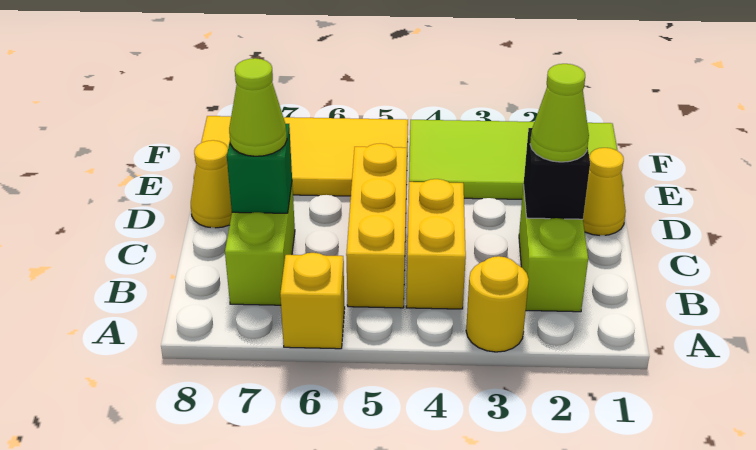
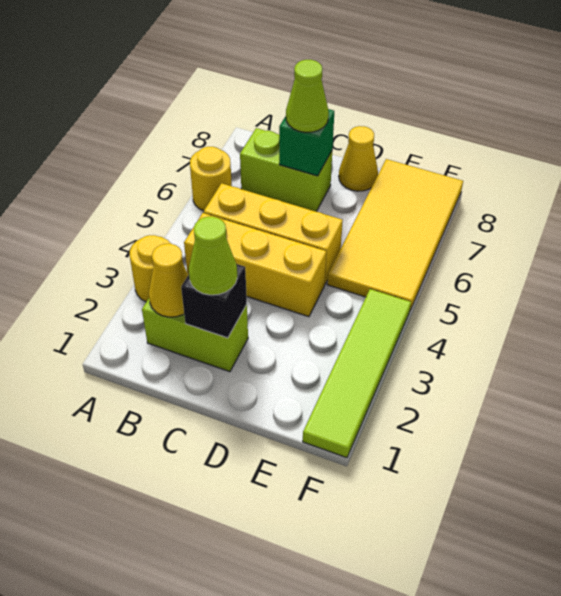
yellow 1x1 brick [280,253,345,349] -> yellow 1x1 round brick [190,147,232,211]
yellow 1x2 brick [406,179,466,309] -> yellow 1x3 brick [184,213,326,317]
yellow 1x1 cone [583,148,626,236] -> yellow 1x1 cone moved to [149,244,188,317]
lime 2x4 tile [409,120,624,199] -> lime 1x4 tile [303,289,411,458]

